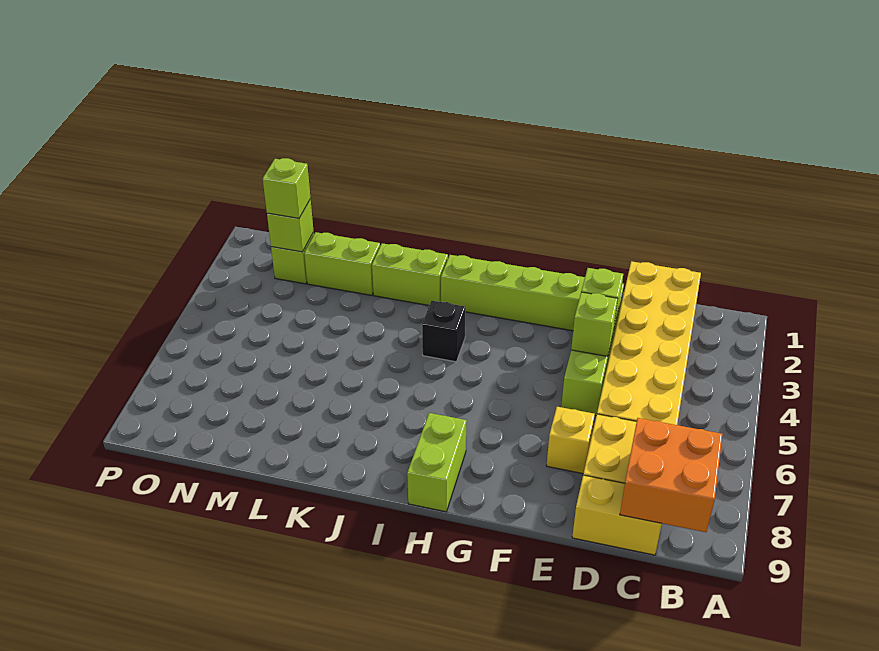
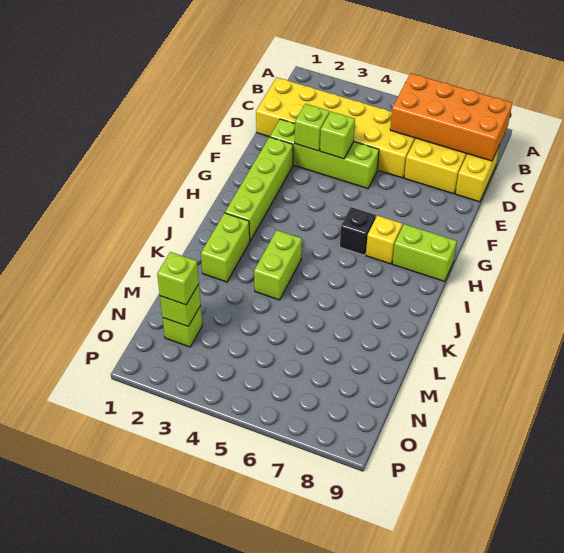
orange 2x2 brick [620,418,723,532] -> orange 2x4 brick [390,73,512,161]
yellow 1x1 brick [547,407,595,473] -> yellow 1x1 brick moved to [366,215,402,264]
black 1x1 brick [422,301,466,362] -> black 1x1 brick moved to [340,207,376,255]
lime 1x2 brick [304,232,380,295] -> lime 1x2 brick moved to [254,230,302,300]

